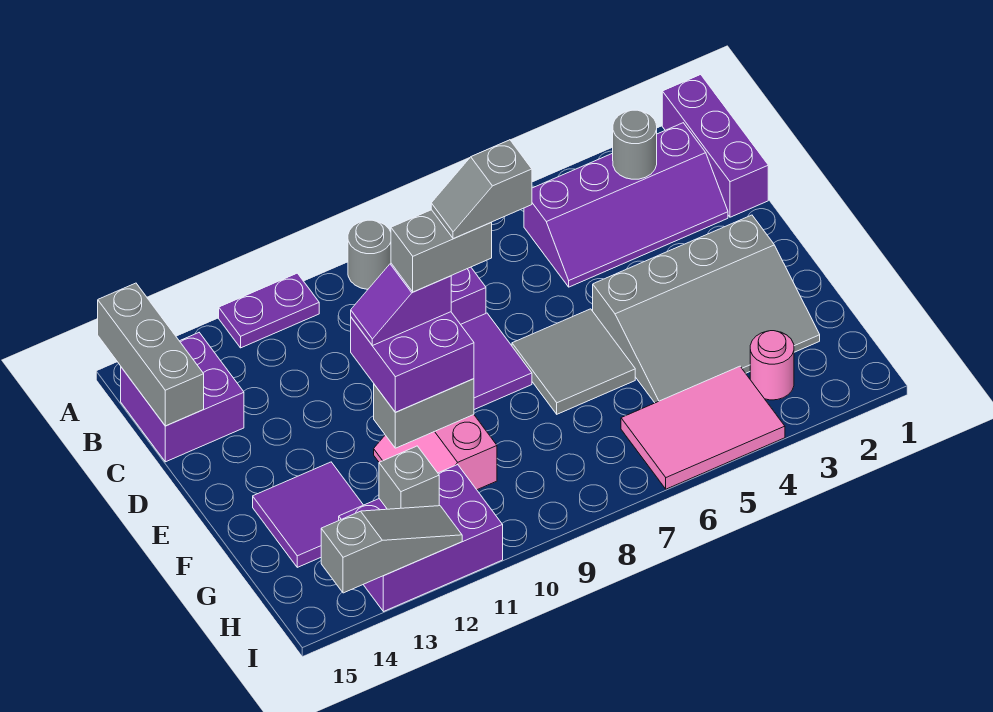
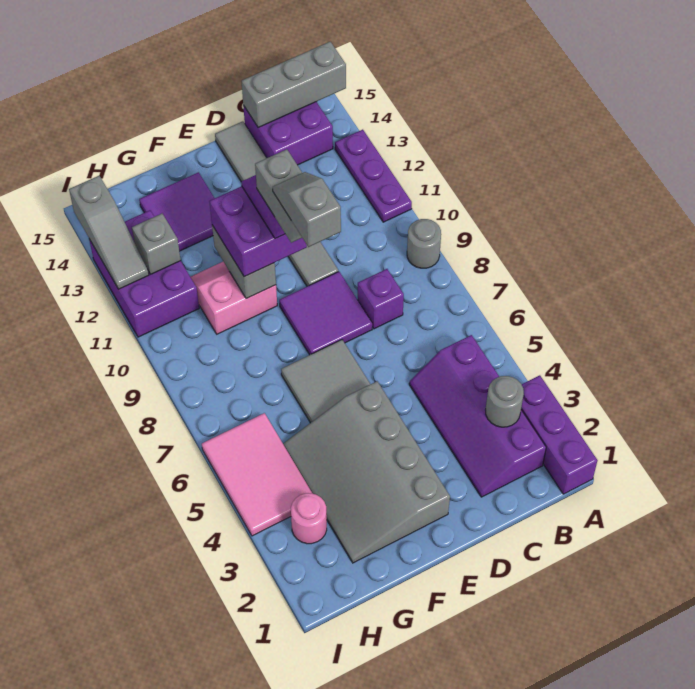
purple 1x3 brick [662,75,768,217] -> purple 1x3 brick turned to [521,375,598,494]
purple 1x2 plate [219,273,319,348] -> purple 1x3 plate [335,130,412,222]
none -> grey 1x6 tile [215,121,338,286]

